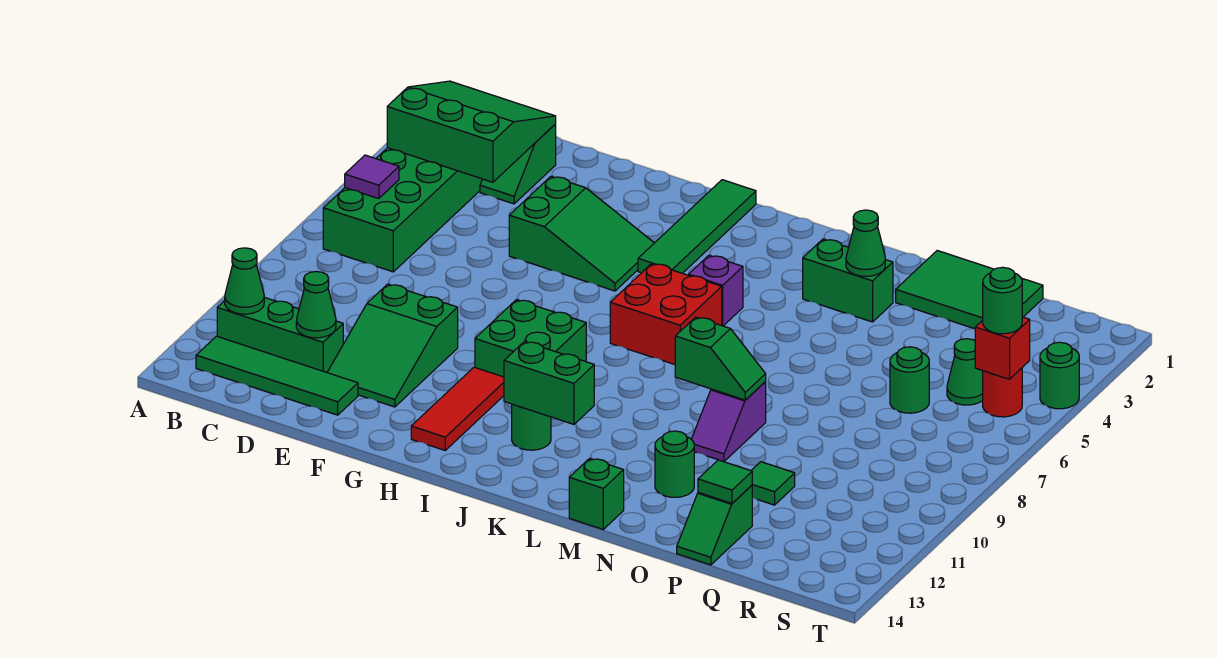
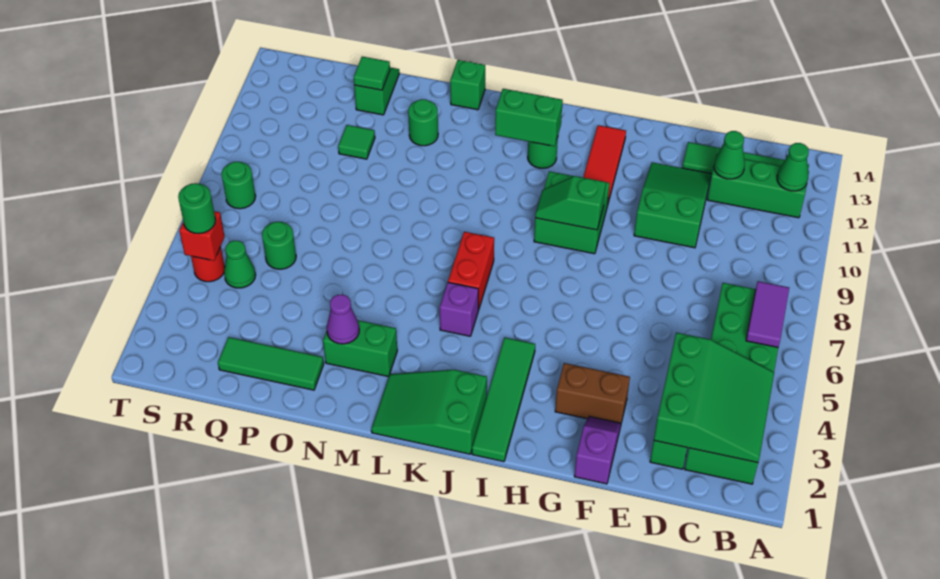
green 3x3 slope [387,81,556,182] -> green 3x3 slope turned to [654,333,774,463]
purple 1x1 tile [345,155,399,199] -> purple 1x2 tile [746,281,789,347]
none -> brown 1x2 brick [555,363,630,423]
green 2x3 slope [509,176,654,291] -> green 2x3 slope moved to [371,370,487,454]
red 2x2 brick [610,264,722,365] -> red 1x2 brick [448,232,494,310]
green 1x2 slope [675,317,766,400] -> green 1x2 slope moved to [535,176,606,230]
green 1x1 cone [846,210,885,276] -> purple 1x1 cone [327,295,359,344]
purple 1x2 slope [691,382,766,462] -> purple 1x2 slope moved to [574,416,621,484]
green 2x3 tile [896,251,1043,329] -> green 1x3 tile [218,337,324,390]
green 1x1 round brick [1040,342,1079,409] -> green 1x1 round brick moved to [222,162,256,209]

